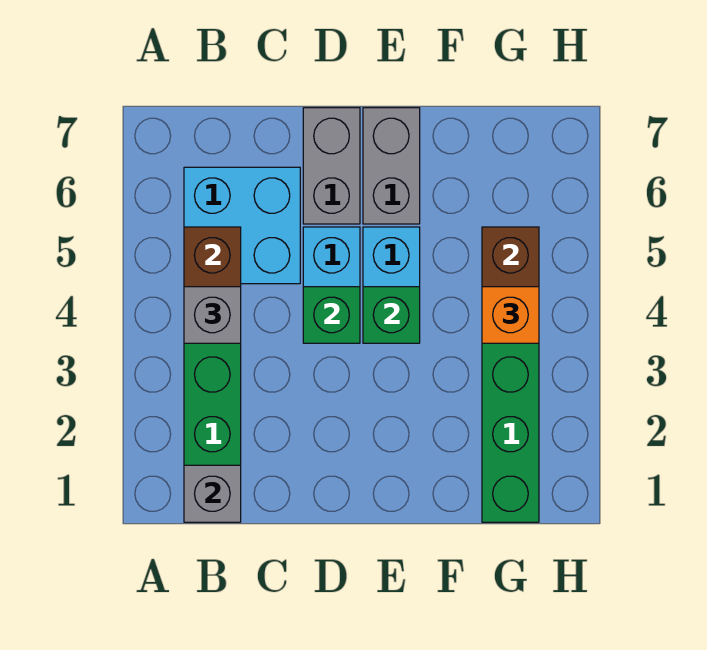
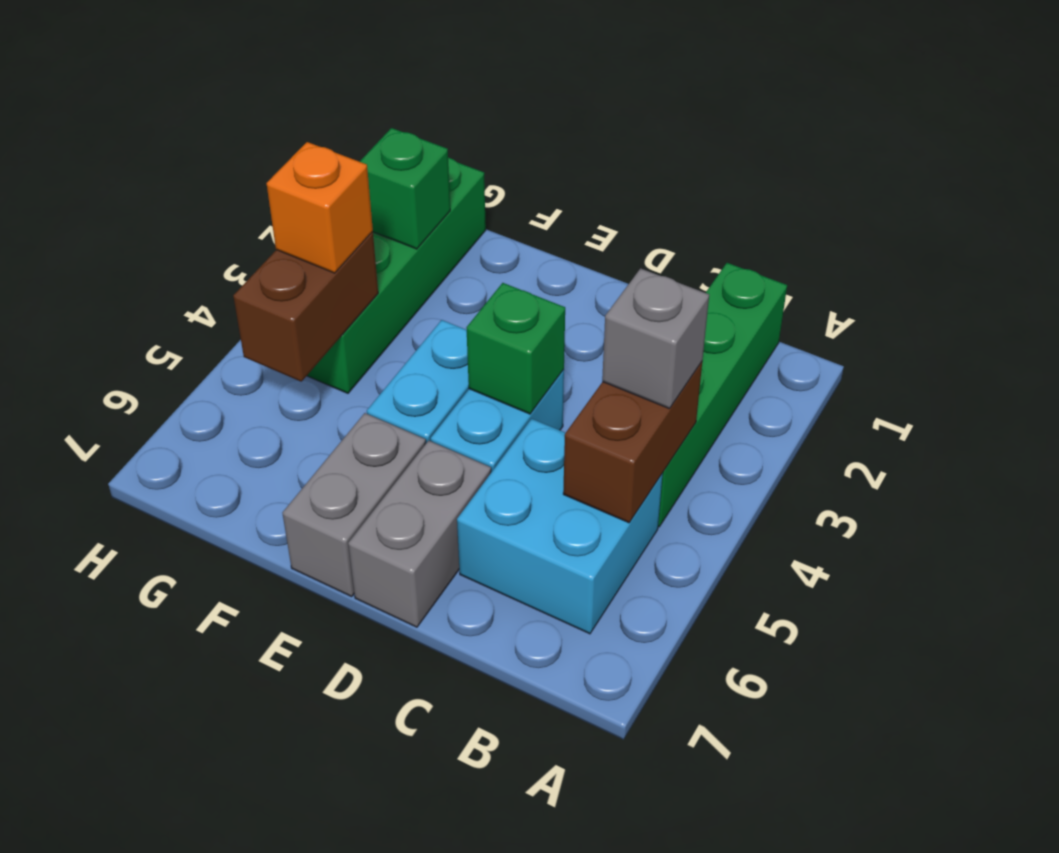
grey 1x1 brick [184,465,241,522] -> none
green 1x1 brick [363,287,420,343] -> green 1x1 brick moved to [360,128,450,249]

